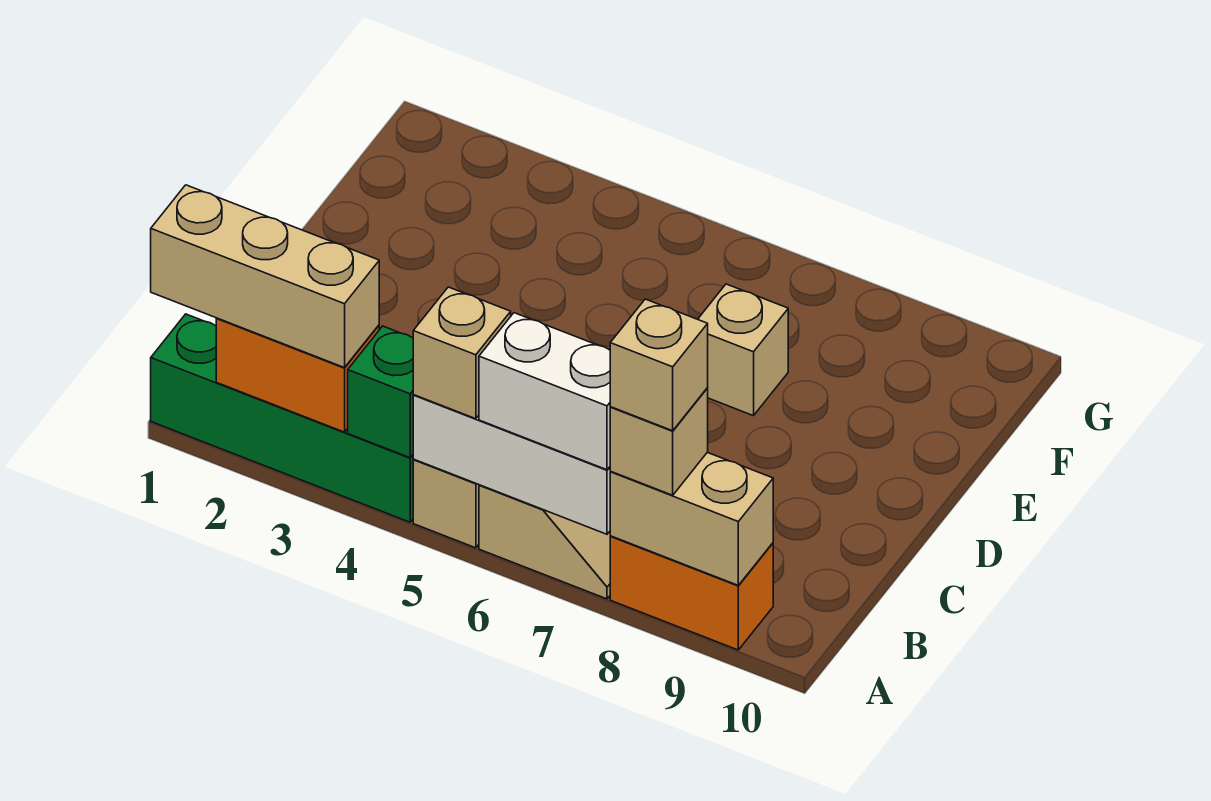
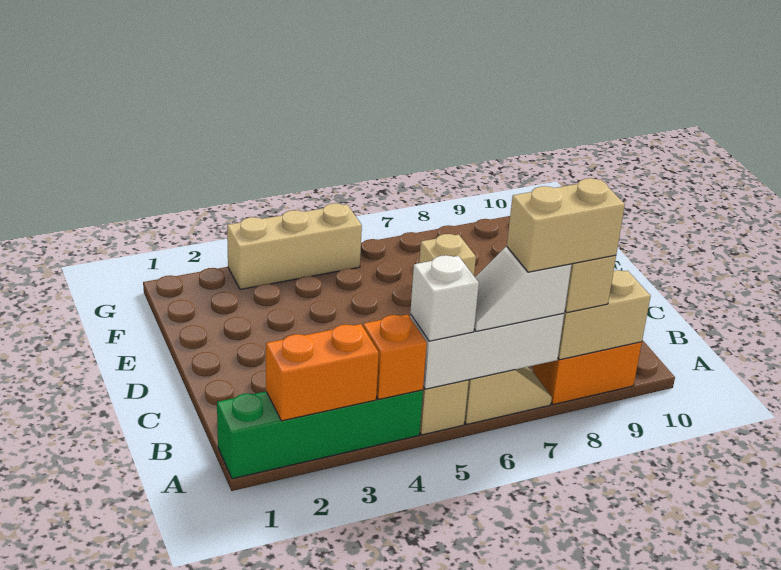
tan 1x3 brick [151,185,379,368] -> tan 1x3 brick moved to [227,203,362,289]
green 1x1 brick [348,326,413,458] -> orange 1x1 brick [363,315,427,400]
tan 1x1 brick [413,287,511,419] -> white 1x1 brick [410,255,479,341]
white 1x2 brick [479,313,610,470] -> white 1x2 slope [474,247,571,331]
tan 1x1 brick [610,299,708,431] -> tan 1x2 brick [507,178,625,272]

